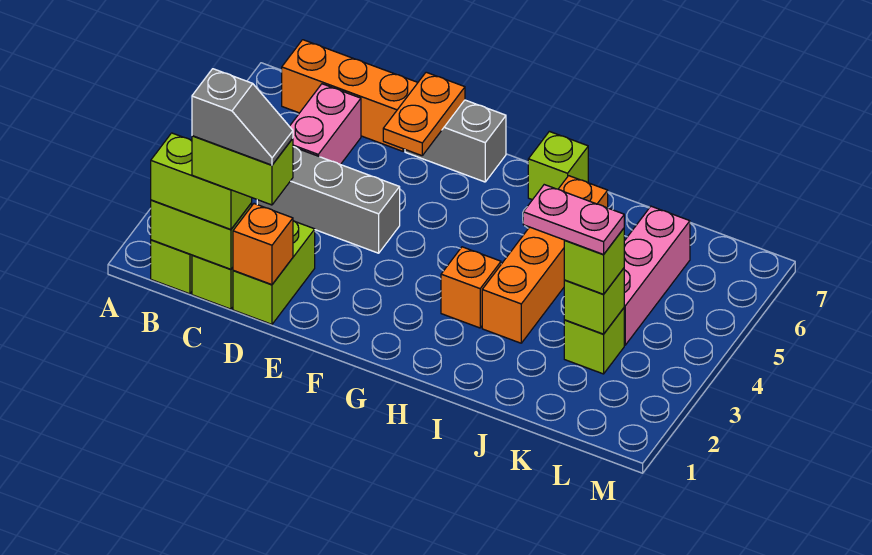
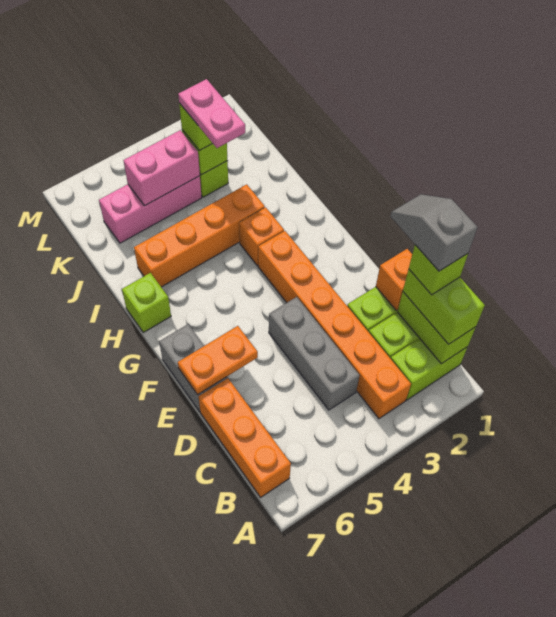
none -> orange 1x6 brick [258,231,411,419]
lime 1x2 brick [192,136,293,205] -> lime 1x1 brick [409,245,468,295]
pink 1x2 brick [289,84,361,165] -> pink 1x2 brick moved to [123,130,200,206]

